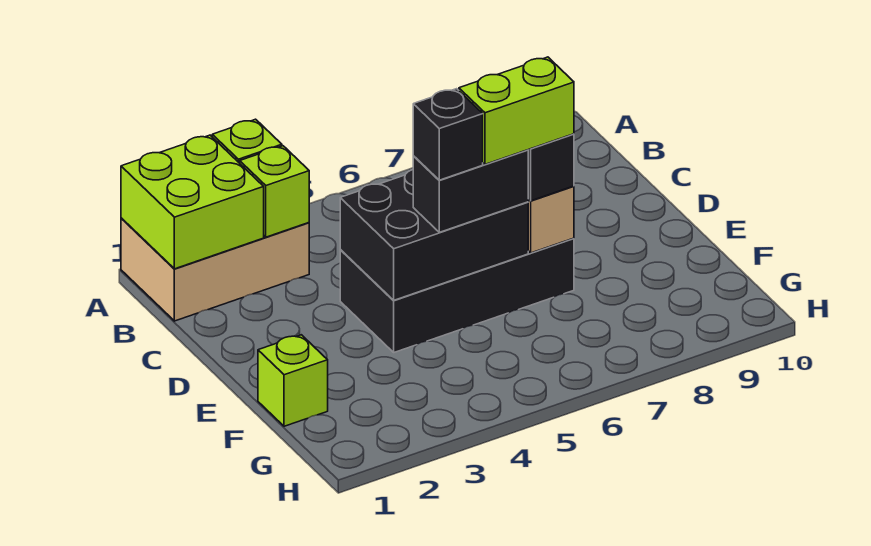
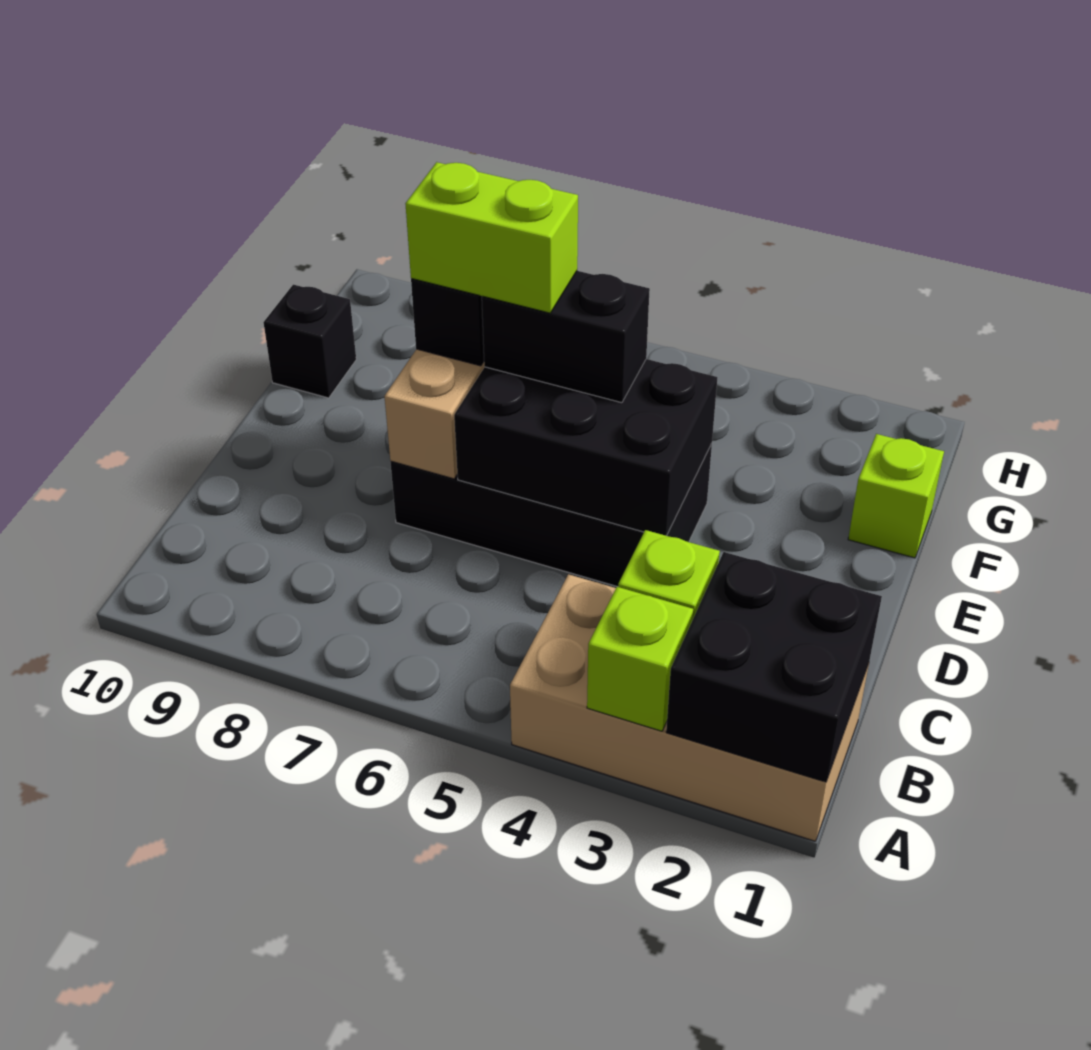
tan 2x3 brick [121,218,309,321] -> tan 2x4 brick [510,574,869,841]
lime 2x2 brick [121,135,264,269] -> black 2x2 brick [666,552,882,782]
black 1x1 brick [413,89,483,180] -> black 1x1 brick moved to [264,285,356,398]

